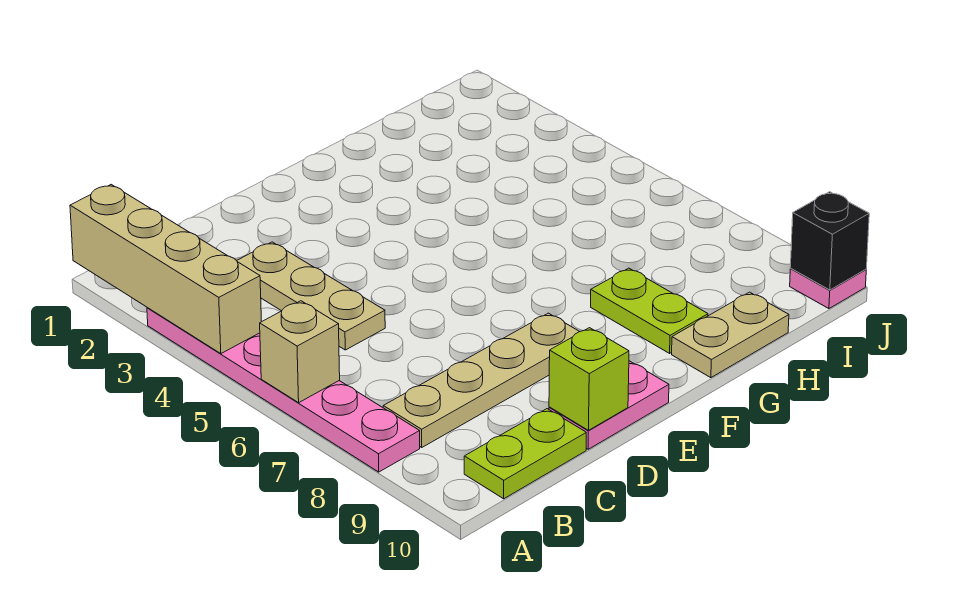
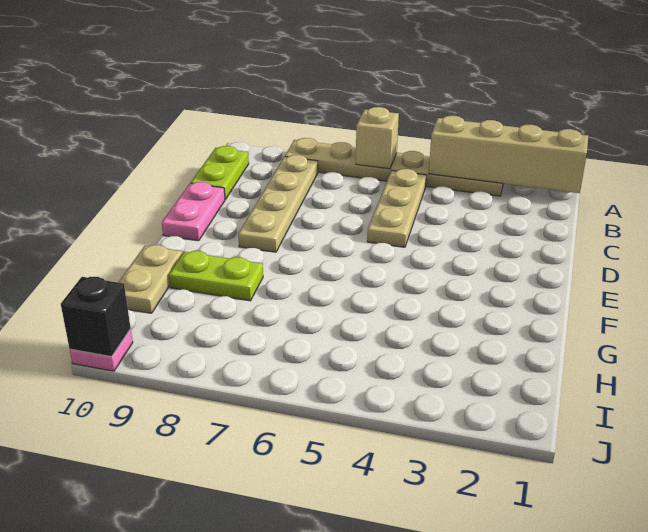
pink 1x6 plate [147,308,420,472] -> tan 1x6 plate [285,138,503,196]
tan 1x3 plate [237,242,385,350] -> tan 1x3 plate turned to [367,169,426,247]
lime 1x1 brick [549,328,629,430] -> none

